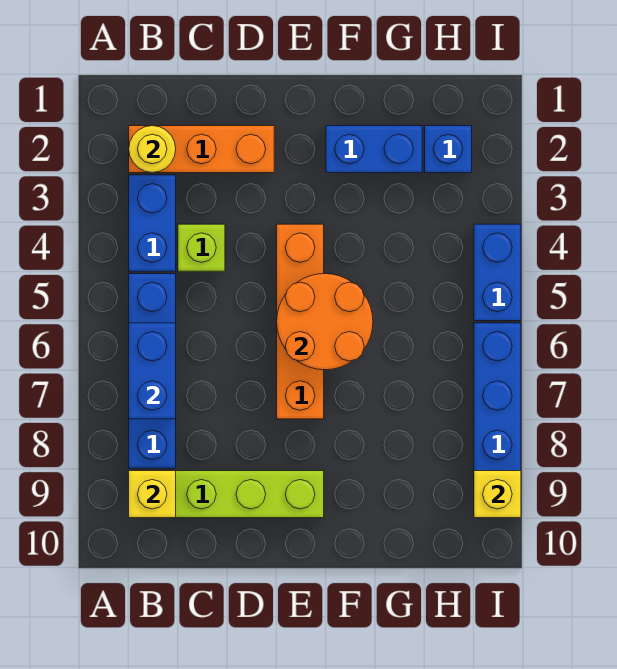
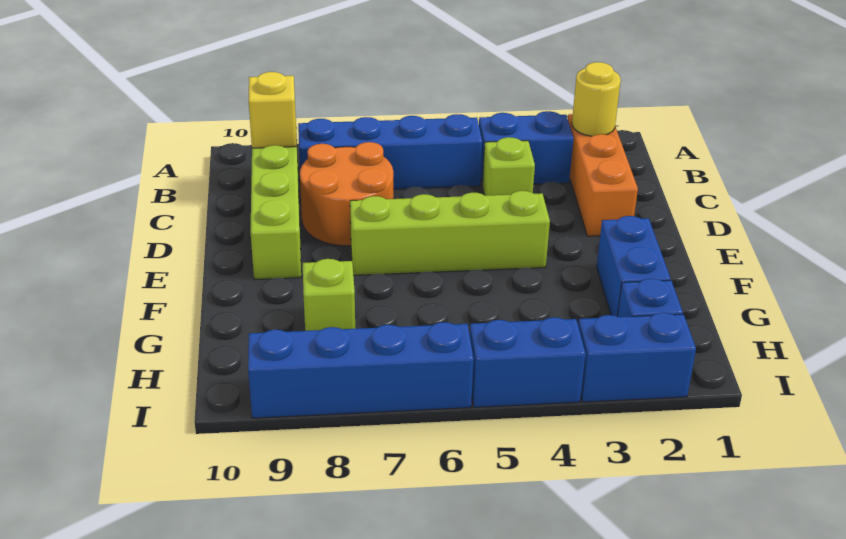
blue 1x2 brick [129,323,176,419] -> blue 1x2 brick moved to [578,313,696,402]
orange 1x4 brick [277,224,324,419] -> lime 1x4 brick [350,191,550,275]
orange 2x2 round brick [277,274,373,370] -> orange 2x2 round brick moved to [300,142,393,246]
none -> lime 1x1 brick [303,259,355,331]
yellow 1x1 brick [474,471,521,518] -> none

